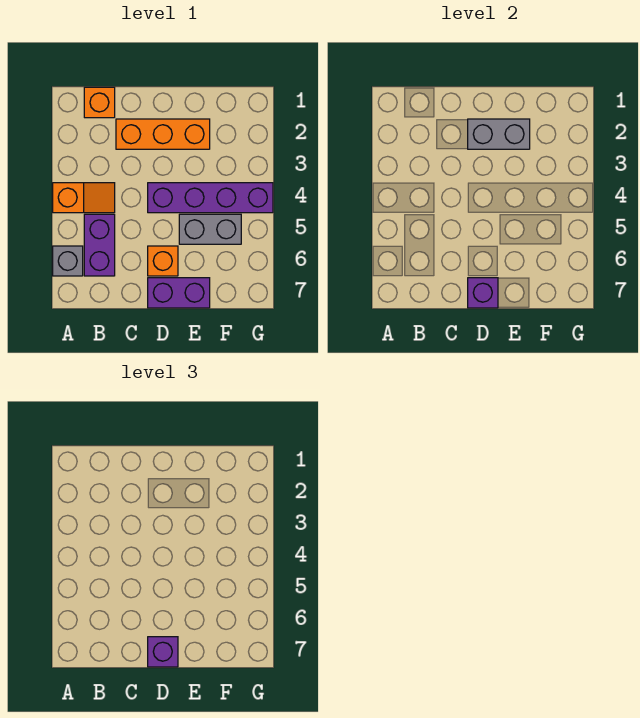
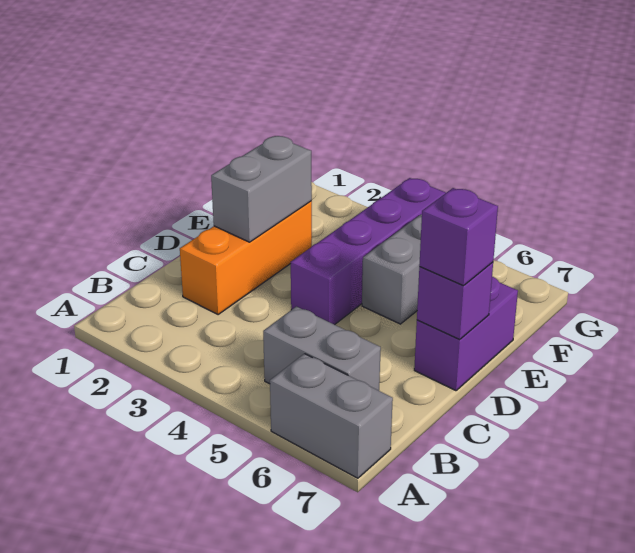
orange 1x2 slope [53,183,115,213] -> none
grey 1x1 brick [53,246,83,276] -> grey 1x2 brick [270,354,393,478]
orange 1x1 brick [84,87,115,118] -> none
purple 1x2 brick [84,214,115,276] -> grey 1x2 brick [263,306,381,391]
orange 1x1 brick [148,246,178,276] -> none

